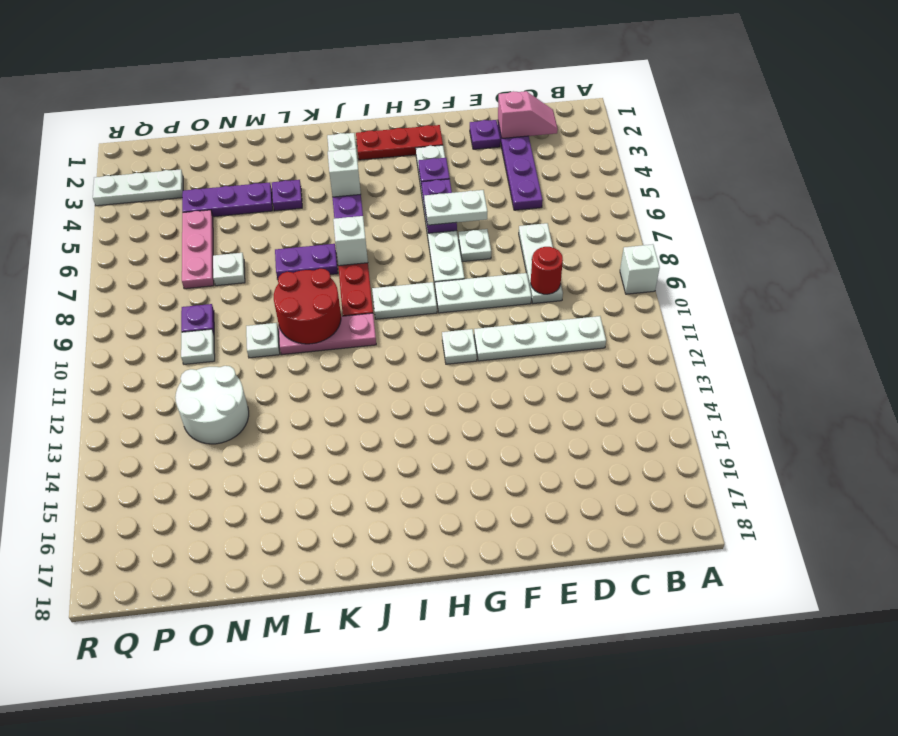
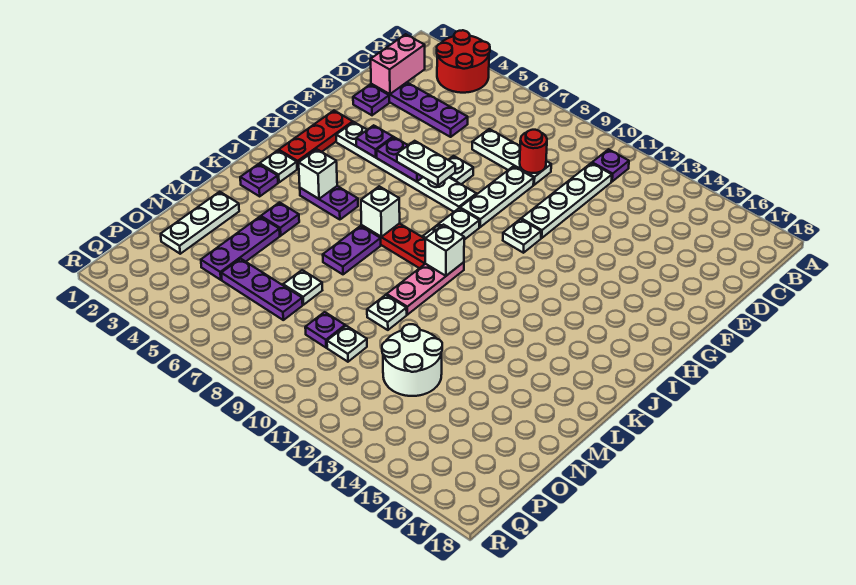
white 1x1 brick [620,244,660,294] -> white 1x1 brick moved to [425,225,464,276]
none -> purple 1x1 plate [592,149,629,181]
pink 1x2 slope [498,91,558,138] -> pink 1x2 brick [371,34,425,94]
white 1x2 plate [424,190,488,225] -> white 1x2 plate turned to [397,141,455,185]
none -> purple 1x1 plate [240,164,278,196]
red 2x2 round brick [274,269,341,344] -> red 2x2 round brick moved to [437,30,490,93]
pink 1x3 plate [182,210,214,289] -> purple 1x3 plate [221,259,303,320]
white 1x3 plate [93,169,183,206] -> white 1x3 plate moved to [161,192,239,254]

